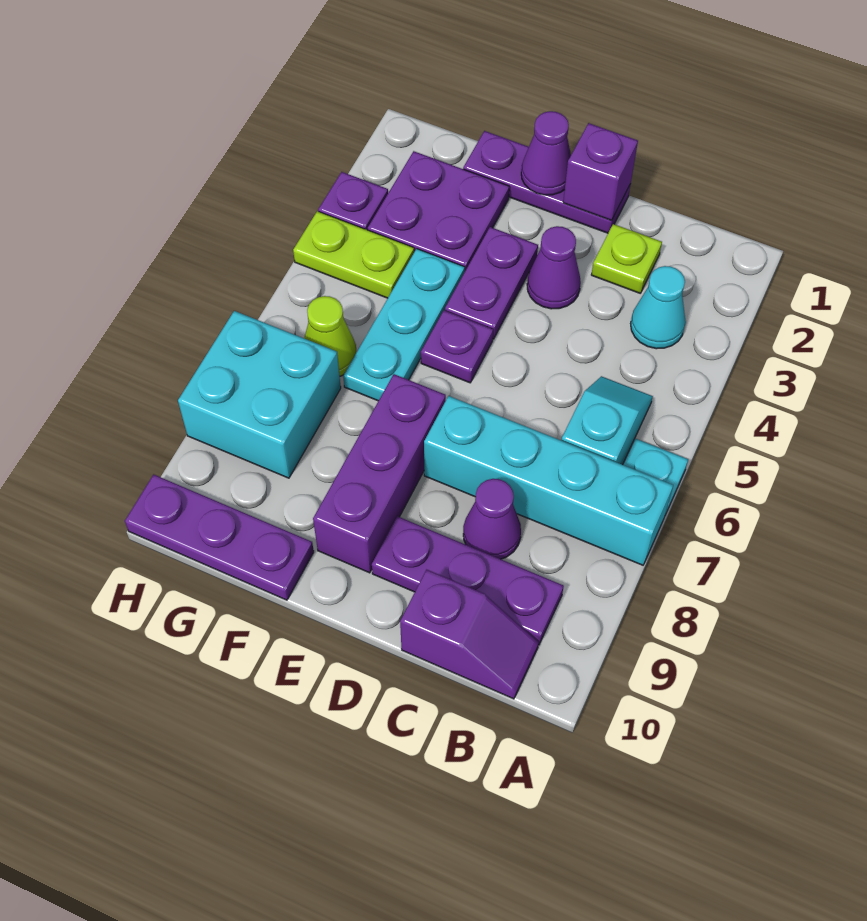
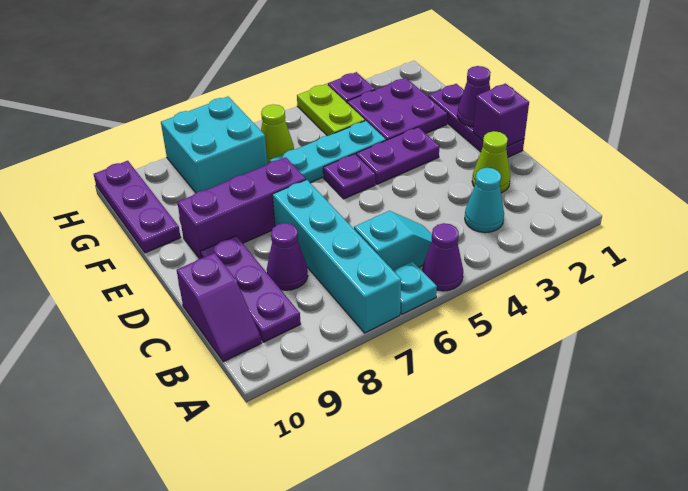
lime 1x1 plate [591,224,662,293] -> lime 1x1 cone [472,131,510,193]
purple 1x1 cone [527,226,581,309] -> purple 1x1 cone moved to [422,223,463,291]

